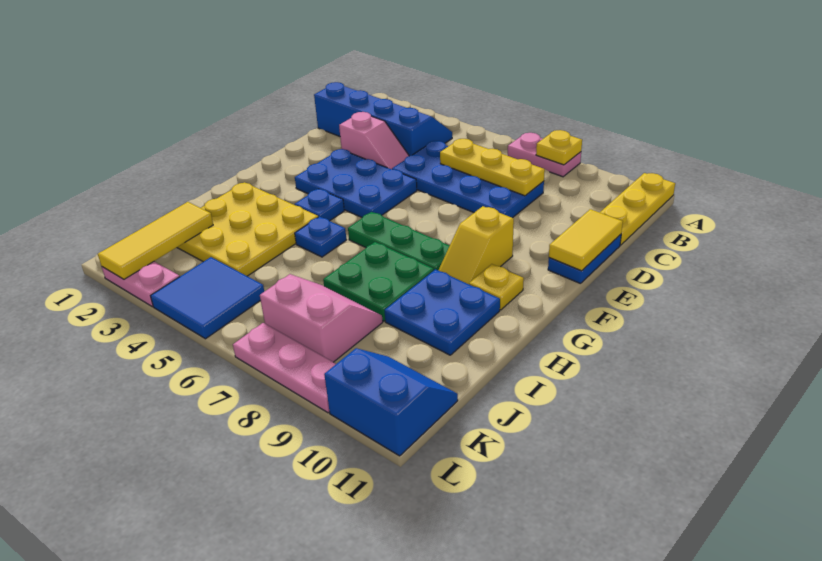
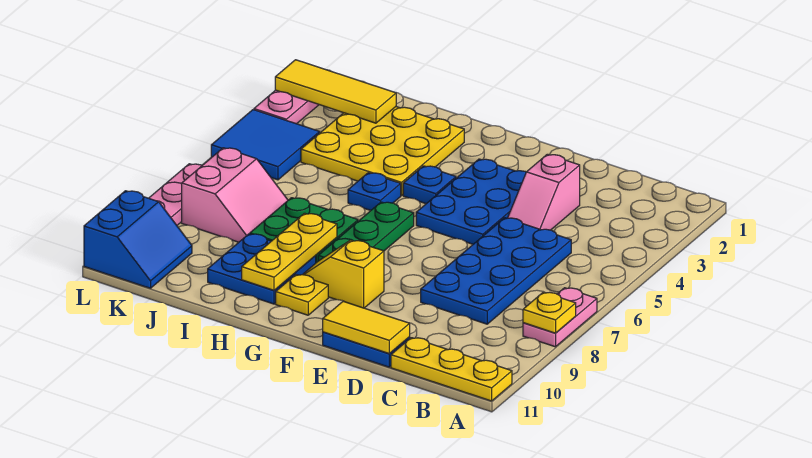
blue 2x4 slope [314,82,452,156] -> none
yellow 1x3 plate [440,139,545,196] -> yellow 1x3 plate moved to [242,213,337,290]

